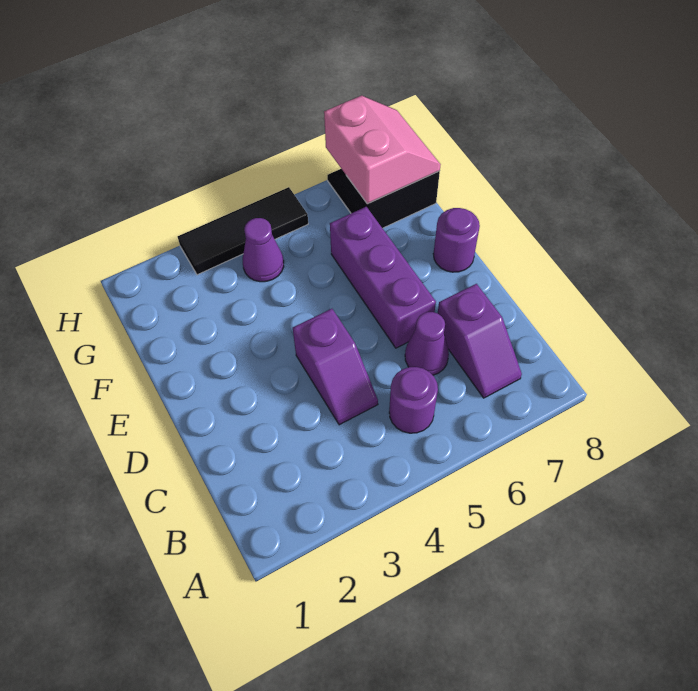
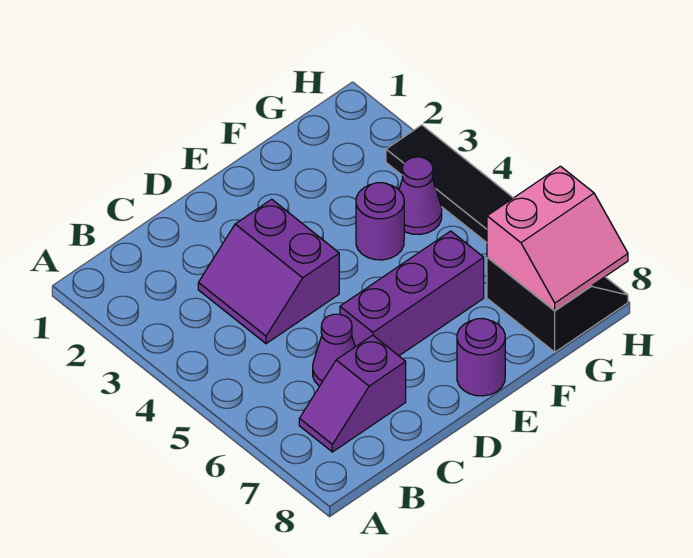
purple 1x1 round brick [389,367,438,433] -> purple 1x1 round brick moved to [356,183,404,260]
purple 1x2 slope [293,309,378,425] -> purple 2x2 slope [198,199,339,344]

